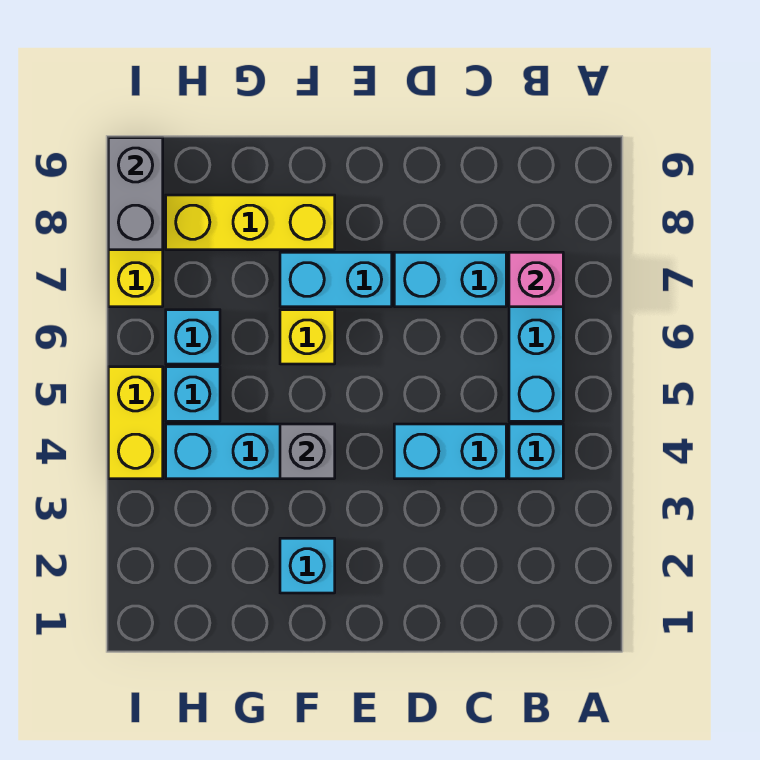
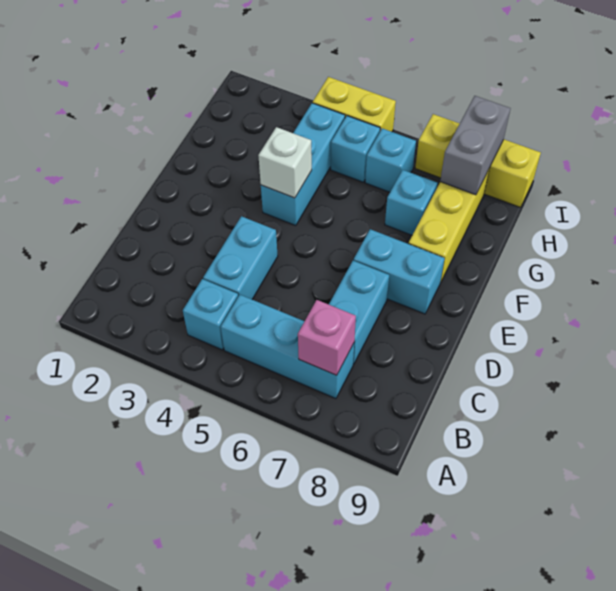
cyan 1x2 brick [280,252,392,307] -> cyan 1x2 brick turned to [354,229,445,314]
cyan 1x1 brick [280,538,335,593] -> cyan 1x1 brick moved to [385,170,437,235]
grey 1x1 brick [280,424,335,479] -> white 1x1 brick [258,127,312,198]
yellow 1x1 brick [280,310,335,364] -> none
grey 1x2 brick [108,138,163,250] -> grey 1x2 brick turned to [440,96,511,195]

